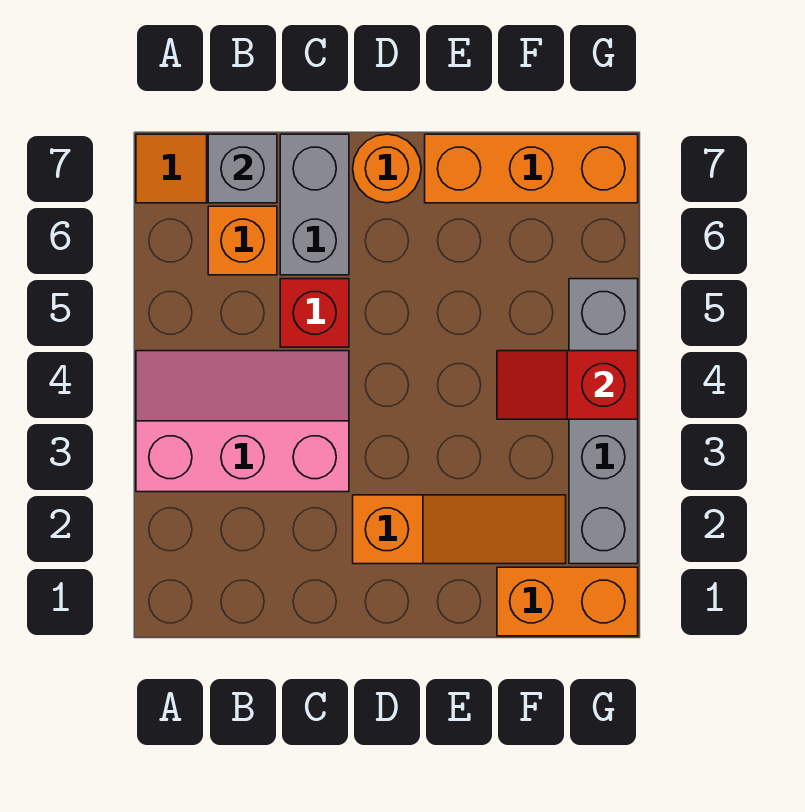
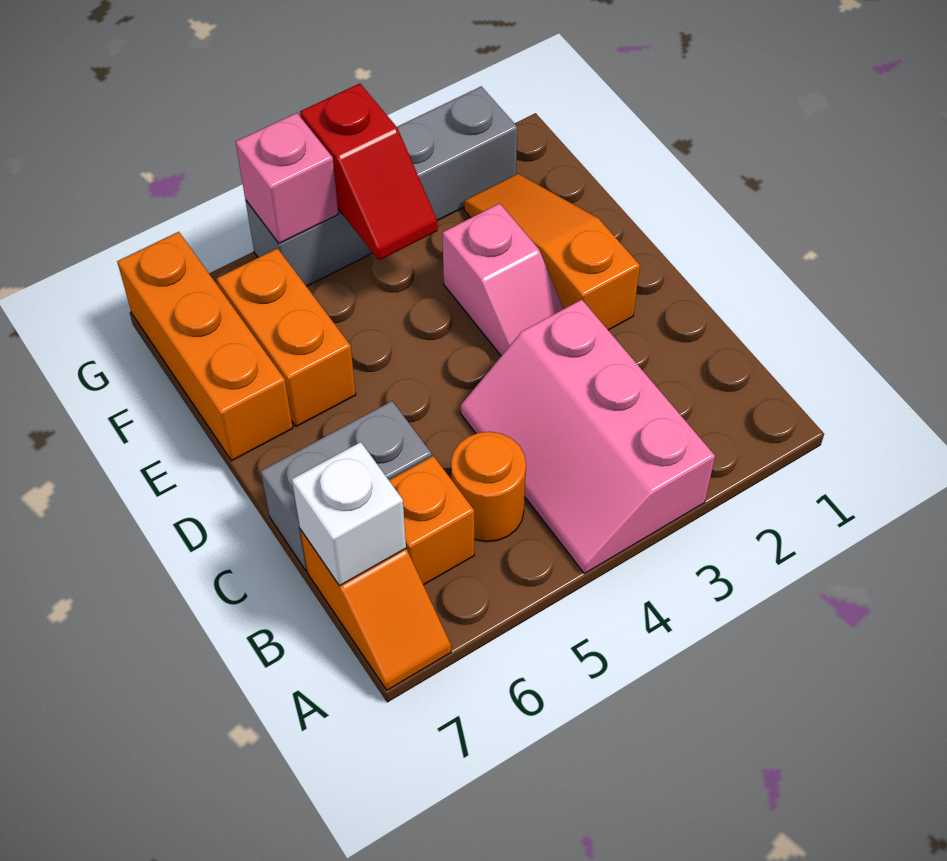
grey 1x1 brick [208,134,277,203] -> white 1x1 brick [292,442,406,586]
red 1x1 brick [280,279,349,347] -> none
none -> pink 1x2 slope [442,203,564,356]
orange 1x1 round brick [353,134,421,203] -> orange 1x1 round brick moved to [451,432,526,542]
orange 1x2 brick [497,567,638,636] -> orange 1x2 brick moved to [217,248,356,427]
none -> pink 1x1 brick [236,113,338,244]

